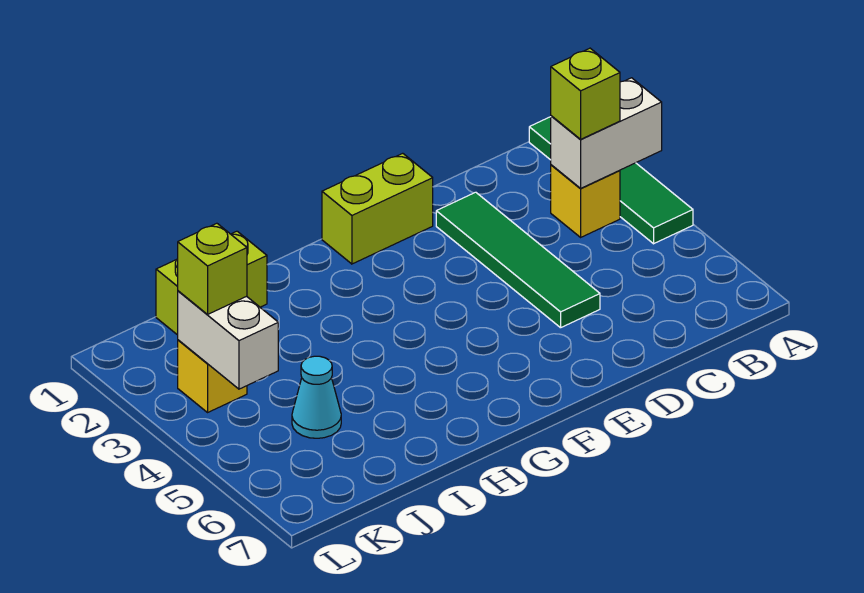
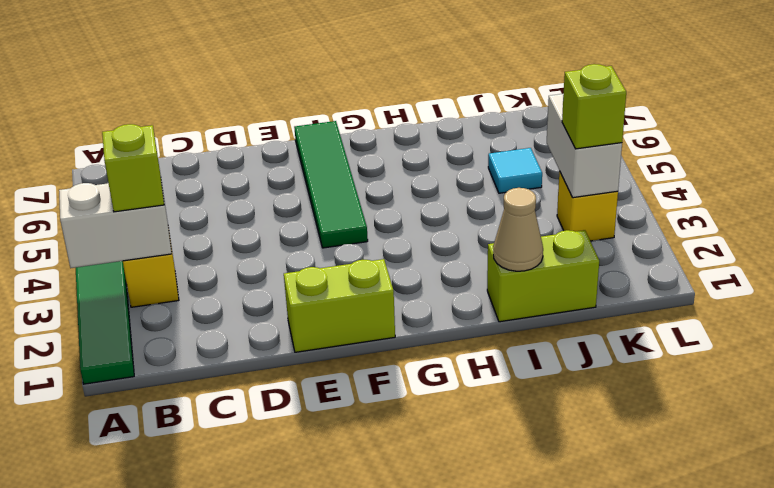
green 1x4 tile [436,192,600,328] -> green 1x4 tile moved to [294,121,368,248]
none -> tan 1x1 cone [493,188,543,271]
cyan 1x1 cone [292,356,341,438] -> cyan 1x1 tile [488,148,542,193]

